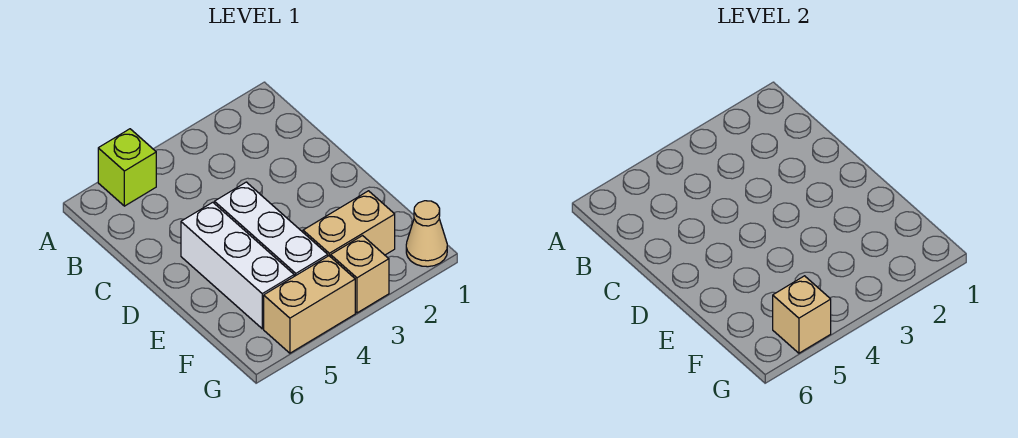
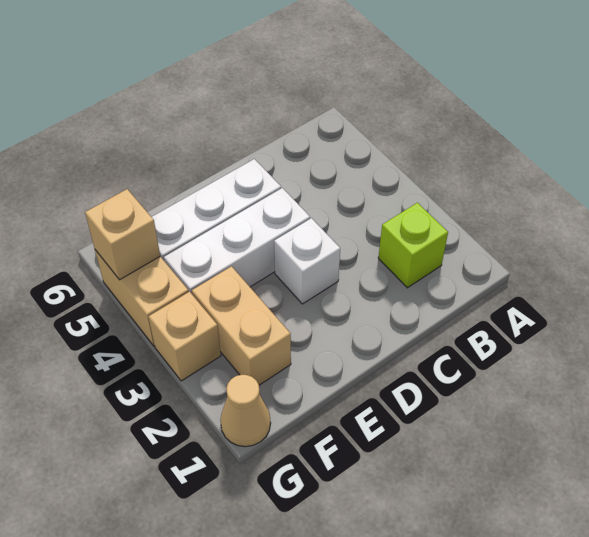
lime 1x1 brick [98,129,156,206] -> lime 1x1 brick moved to [378,203,448,288]
none -> white 1x1 brick [274,218,340,304]

